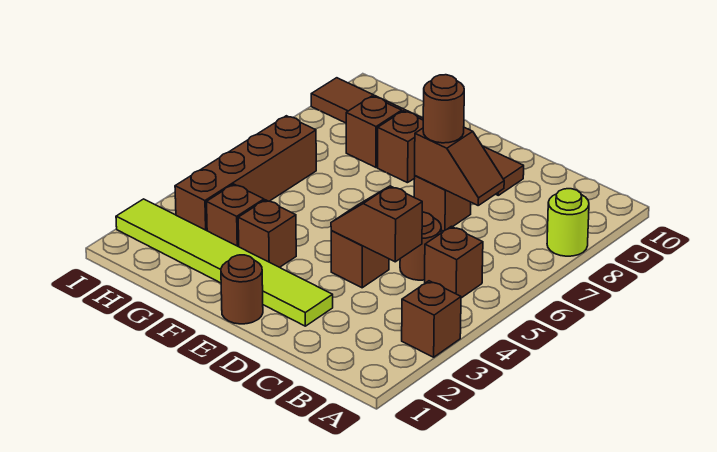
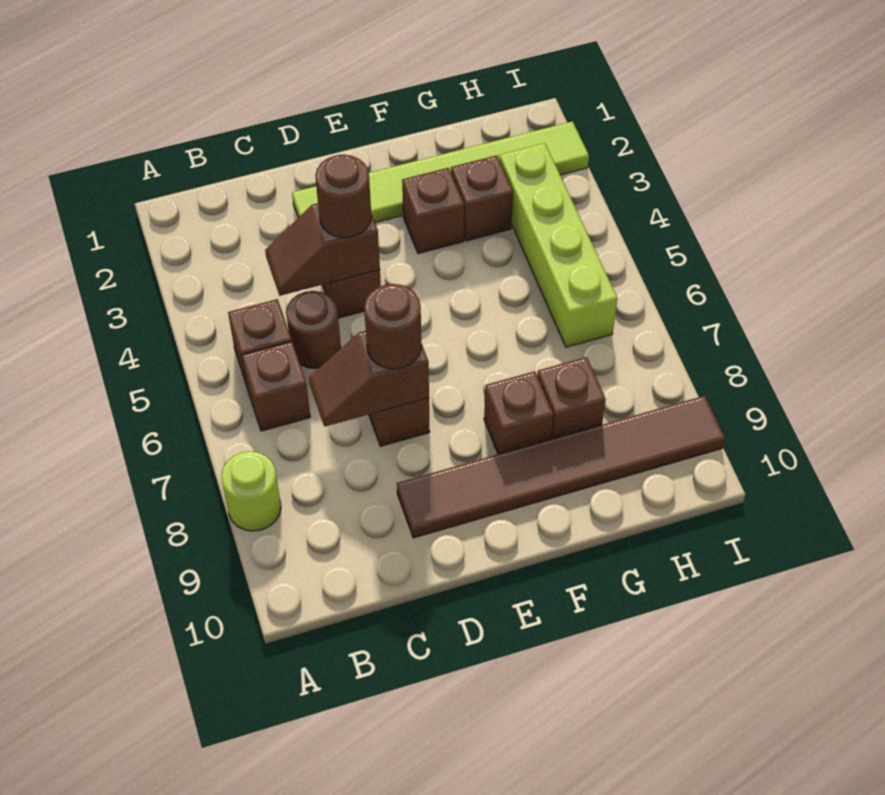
brown 1x1 brick [402,281,461,357] -> brown 1x1 brick moved to [242,341,310,431]
brown 1x2 slope [331,186,422,262] -> brown 1x2 slope turned to [265,203,380,296]
brown 1x1 round brick [221,255,263,324] -> brown 1x1 round brick moved to [315,155,371,238]
brown 1x4 brick [175,116,316,231] -> lime 1x4 brick [499,143,617,347]

